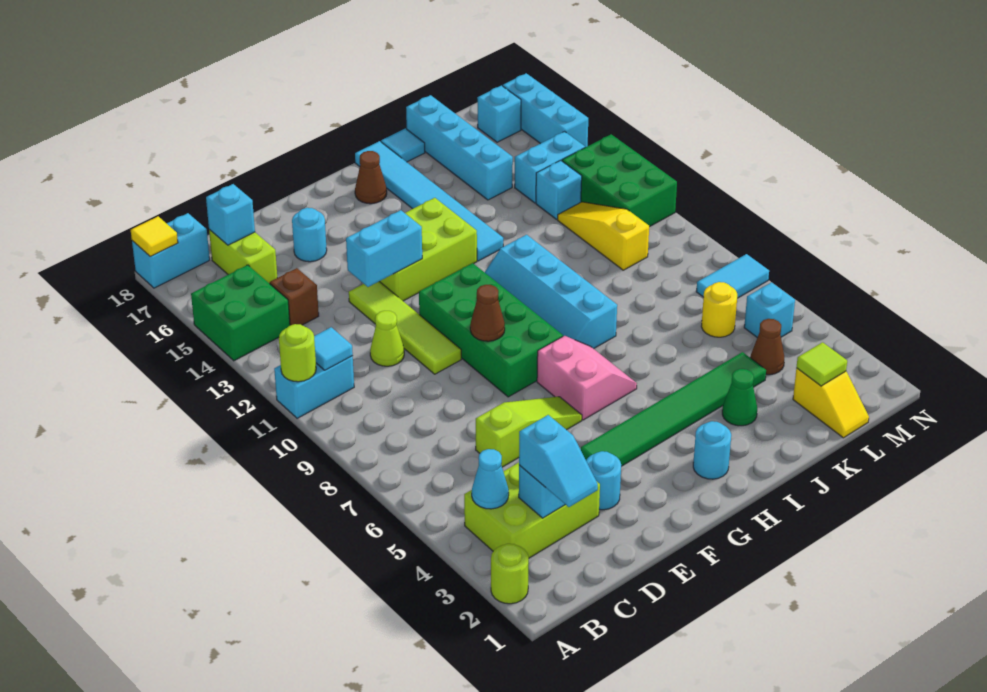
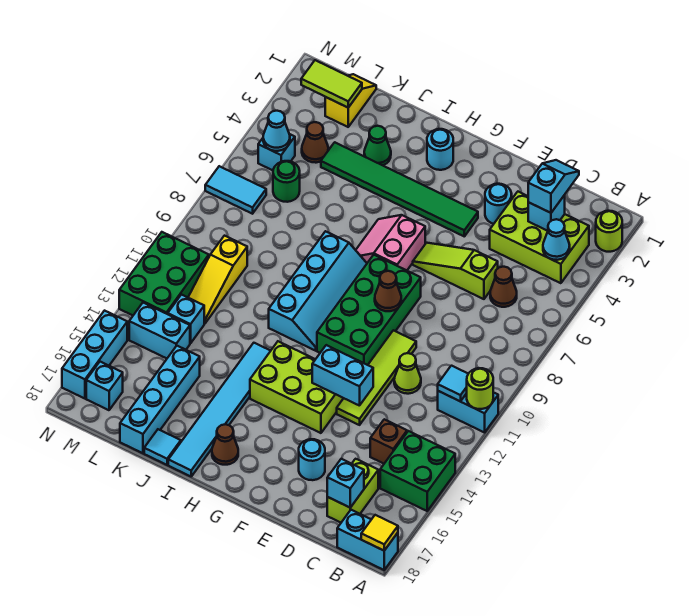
none -> brown 1x1 cone [490,267,517,307]
lime 1x1 tile [796,342,847,386] -> lime 1x2 tile [301,60,362,108]
yellow 1x1 round brick [701,282,737,337] -> green 1x1 round brick [273,161,300,202]
none -> cyan 1x1 cone [263,111,290,151]

